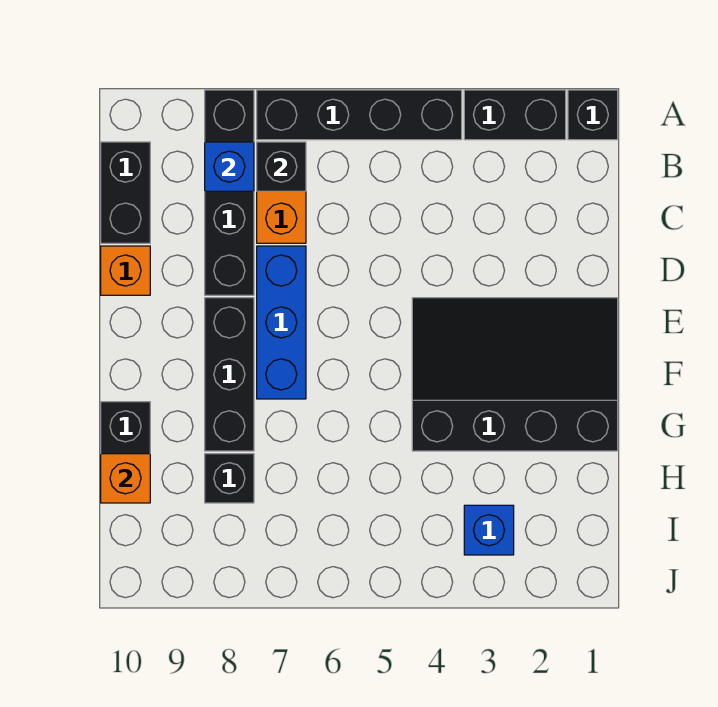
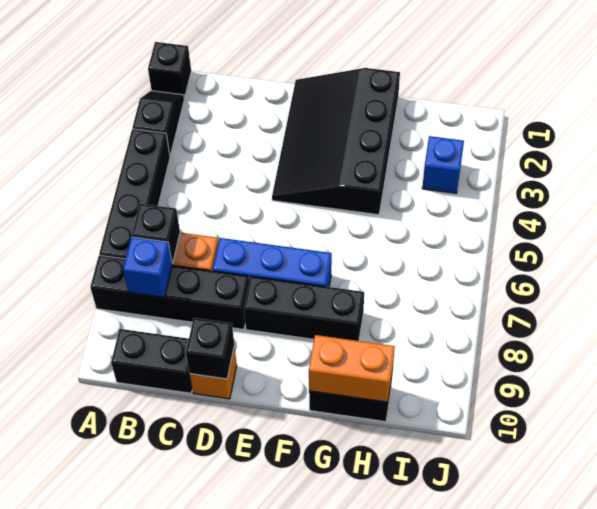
black 1x2 brick [464,90,566,140] -> black 1x2 slope [132,91,184,156]
black 1x1 brick [205,454,254,503] -> black 1x1 brick moved to [186,318,234,379]
orange 1x1 brick [101,454,150,503] -> orange 1x2 brick [309,335,395,402]

